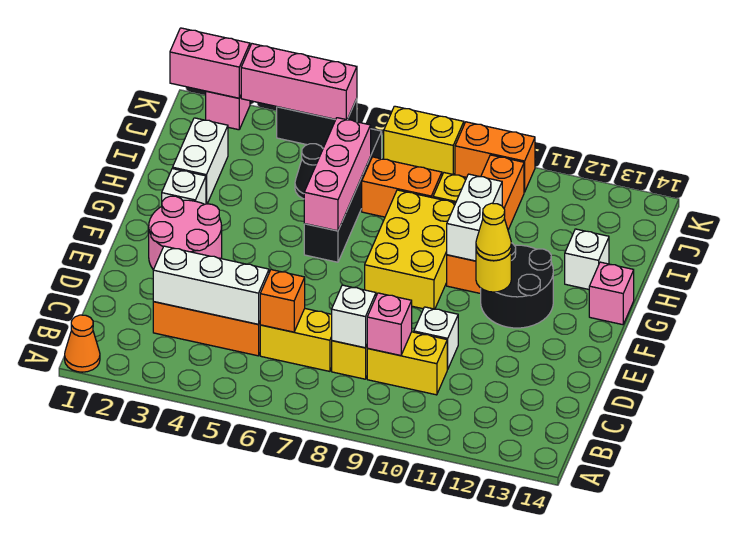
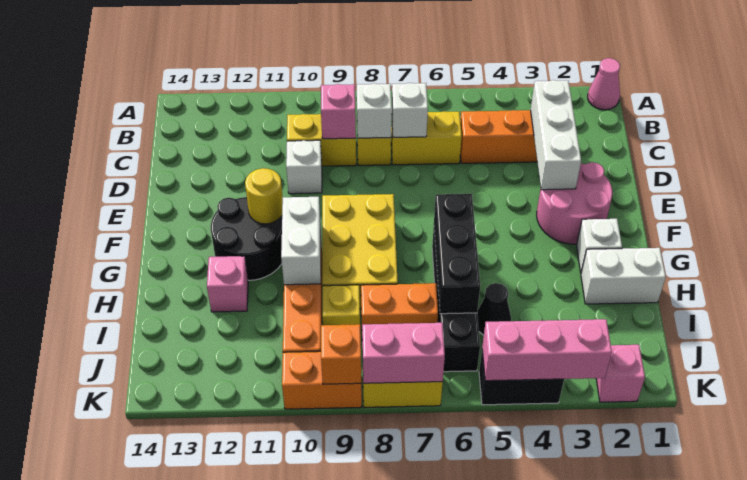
orange 1x1 cone [65,315,100,372] -> pink 1x1 cone [588,58,620,110]
white 1x3 brick [153,246,269,324] -> white 1x3 brick turned to [531,80,581,190]
orange 1x1 brick [260,270,305,332] -> orange 1x1 brick moved to [321,324,361,384]
yellow 1x1 cone [476,203,511,261] -> none
pink 1x3 brick [304,118,371,231] -> black 1x3 brick [434,194,480,314]
pink 1x1 brick [589,262,634,325] -> pink 1x1 brick moved to [207,256,248,312]
white 1x2 brick [173,118,228,204] -> white 1x2 brick turned to [581,248,666,304]
white 1x1 brick [565,229,609,289] -> white 1x1 brick moved to [392,83,428,137]
pink 1x2 brick [170,28,250,98] -> pink 1x2 brick moved to [362,323,445,383]

